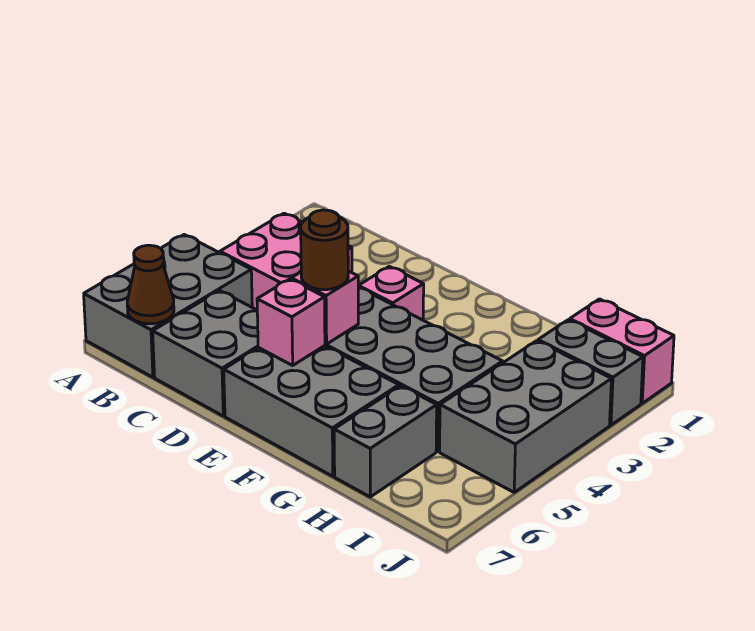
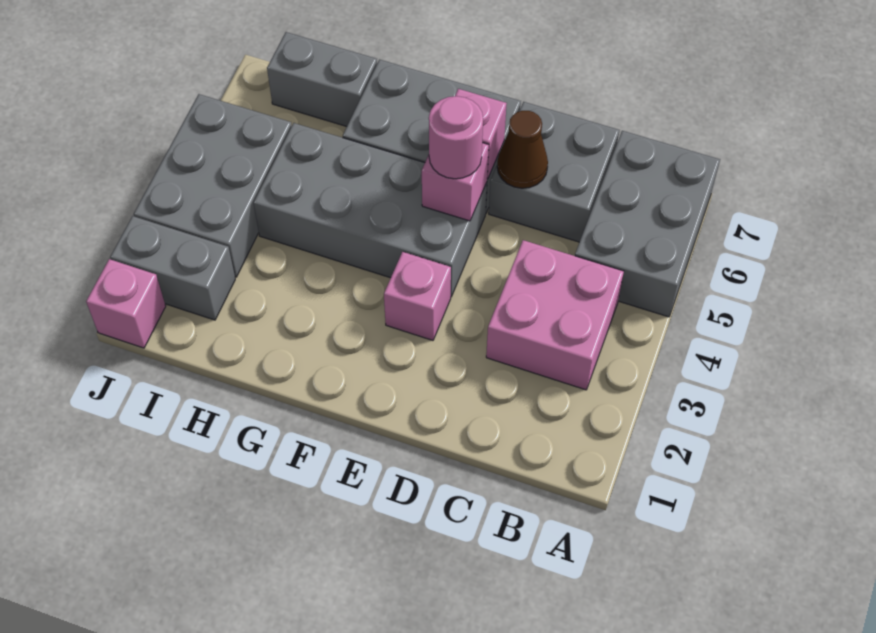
brown 1x1 cone [127,245,174,324] -> brown 1x1 cone moved to [497,111,548,188]
brown 1x1 round brick [301,210,348,290] -> pink 1x1 round brick [429,96,483,179]
grey 1x2 brick [334,386,437,497] -> grey 1x2 brick turned to [267,32,377,126]
pink 1x2 brick [570,299,674,403] -> pink 1x1 brick [86,259,166,348]

